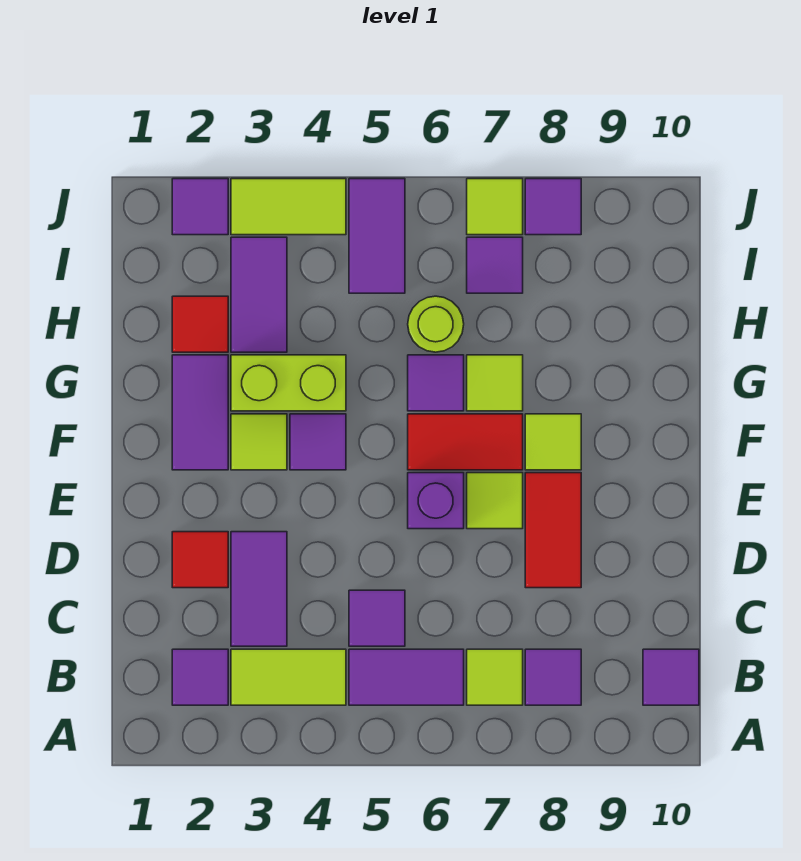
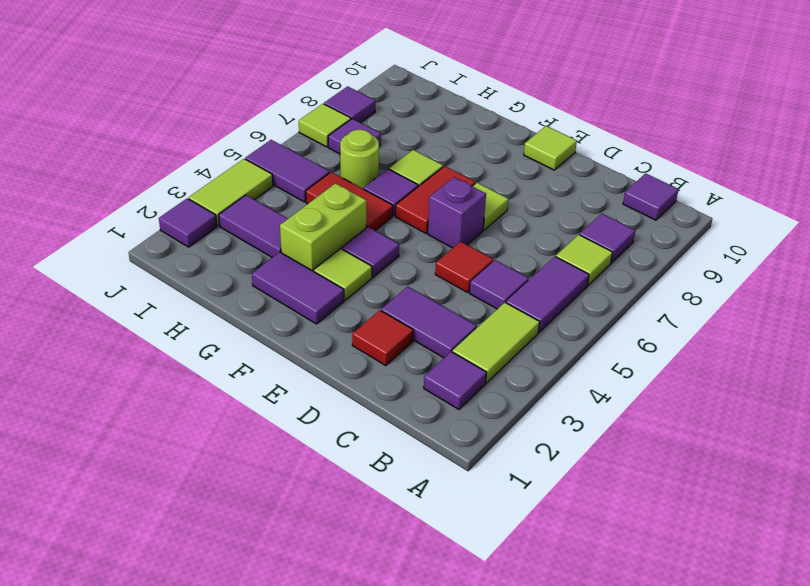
red 1x2 tile [525,473,581,588] -> red 1x2 tile moved to [306,172,393,231]
lime 1x1 tile [525,414,581,470] -> lime 1x1 tile moved to [524,126,577,170]
red 1x1 tile [172,296,228,352] -> red 1x1 tile moved to [435,242,493,293]

